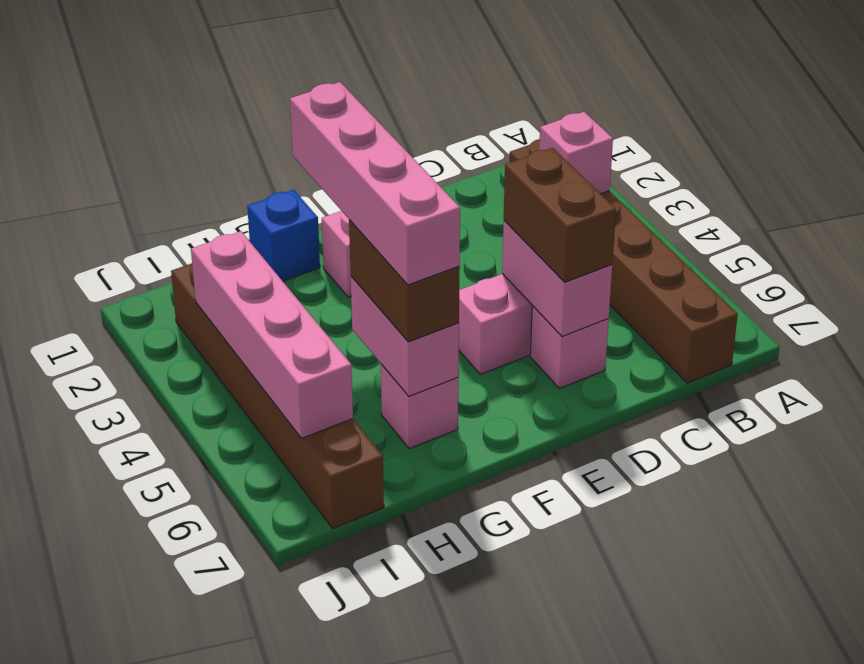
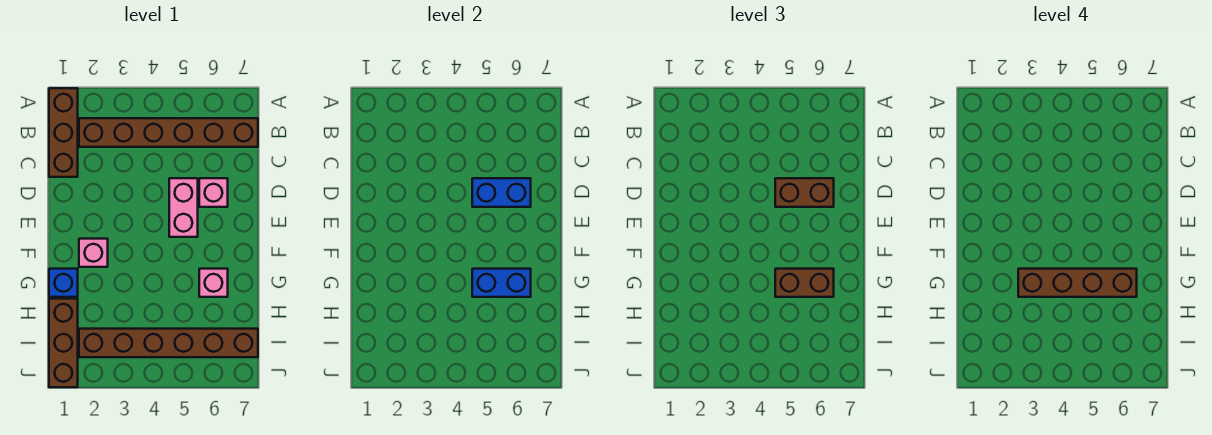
none -> brown 1x3 brick [49,88,78,177]
pink 1x1 brick [539,112,613,194] -> none
pink 1x2 brick [502,221,612,336] -> blue 1x2 brick [472,178,531,207]
pink 1x4 brick [290,82,460,285] -> brown 1x4 brick [1018,269,1137,297]
pink 1x2 brick [351,276,459,396] -> blue 1x2 brick [472,269,531,297]
none -> brown 1x3 brick [49,299,78,387]
pink 1x4 brick [191,231,353,438] -> none

